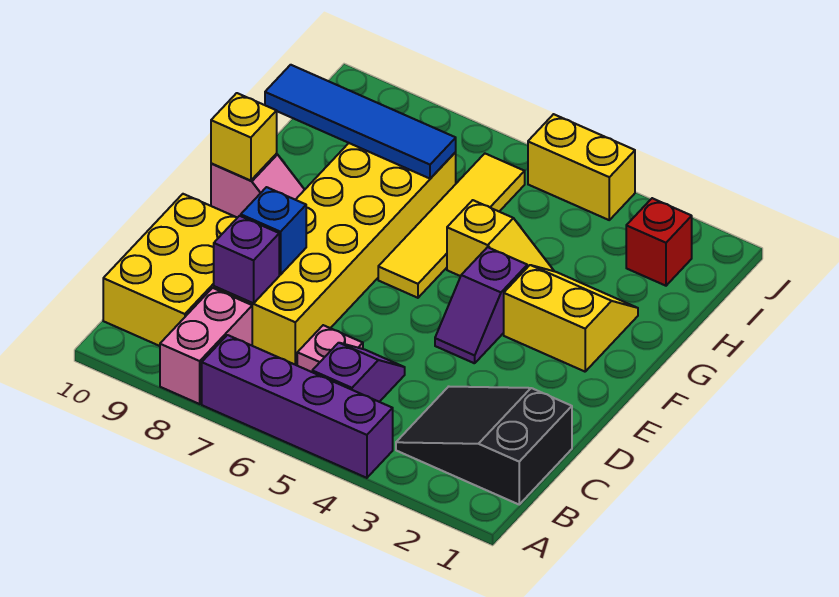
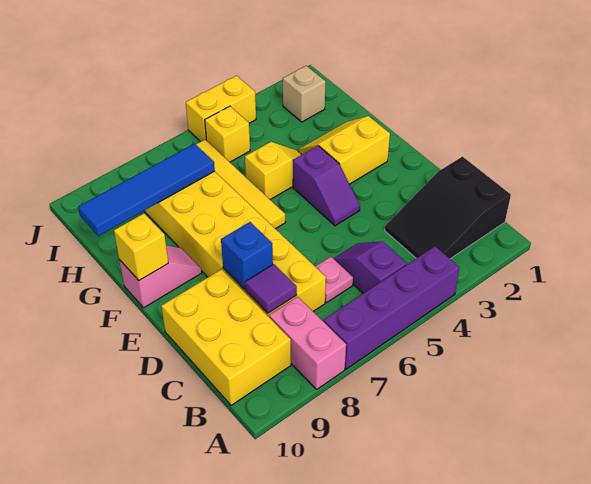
purple 1x1 brick [214,216,279,303] -> purple 1x1 tile [245,264,297,313]
red 1x1 brick [626,198,692,286] -> tan 1x1 brick [283,66,326,122]
none -> yellow 1x1 brick [205,106,250,162]

